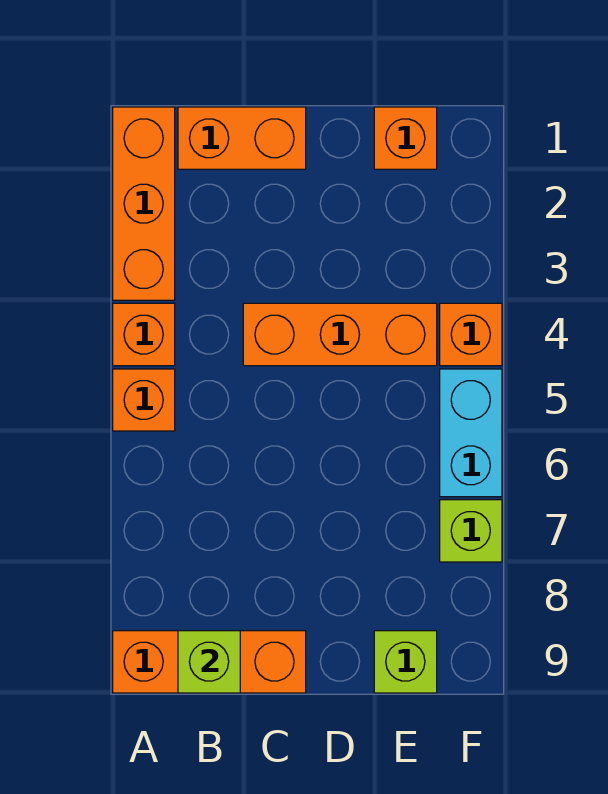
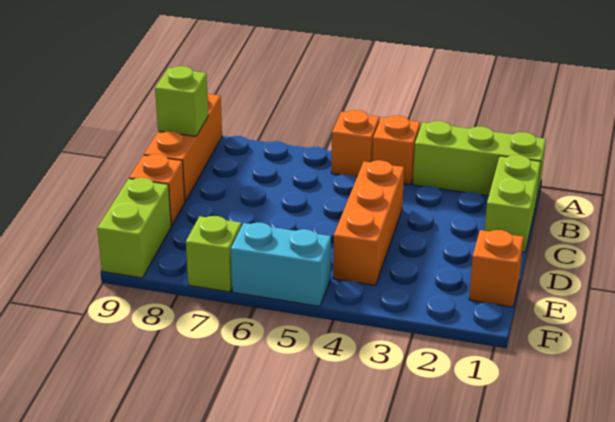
orange 1x3 brick [113,107,175,300] -> lime 1x3 brick [413,121,546,197]
orange 1x2 brick [178,107,306,169] -> lime 1x2 brick [485,155,541,252]
lime 1x1 brick [374,631,437,693] -> lime 1x2 brick [97,178,171,278]
orange 1x1 brick [440,303,502,366] -> orange 1x1 brick moved to [129,154,185,226]

